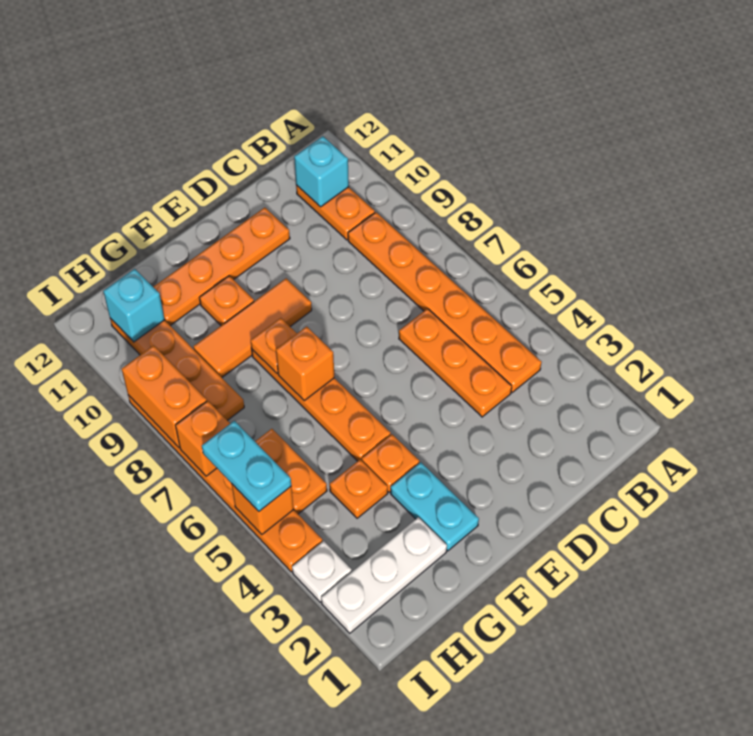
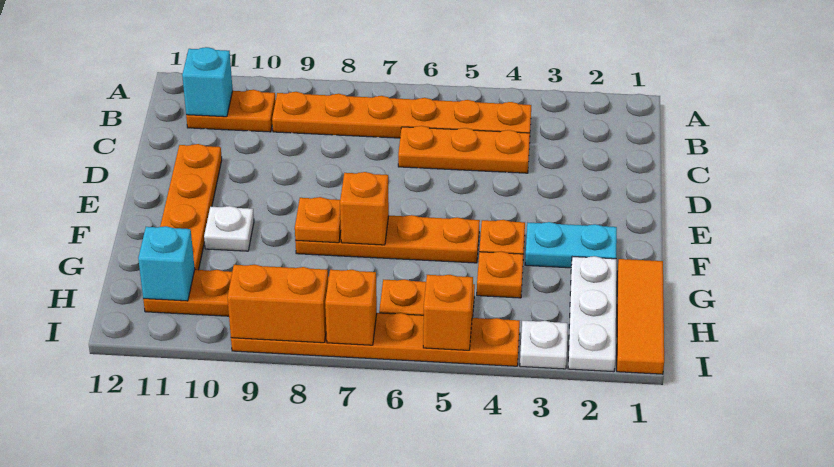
orange 1x3 tile [193,278,312,377] -> orange 1x3 tile moved to [617,259,664,374]
orange 1x1 plate [199,276,254,326] -> white 1x1 plate [204,206,254,251]
cyan 1x2 plate [202,421,291,511] -> none

